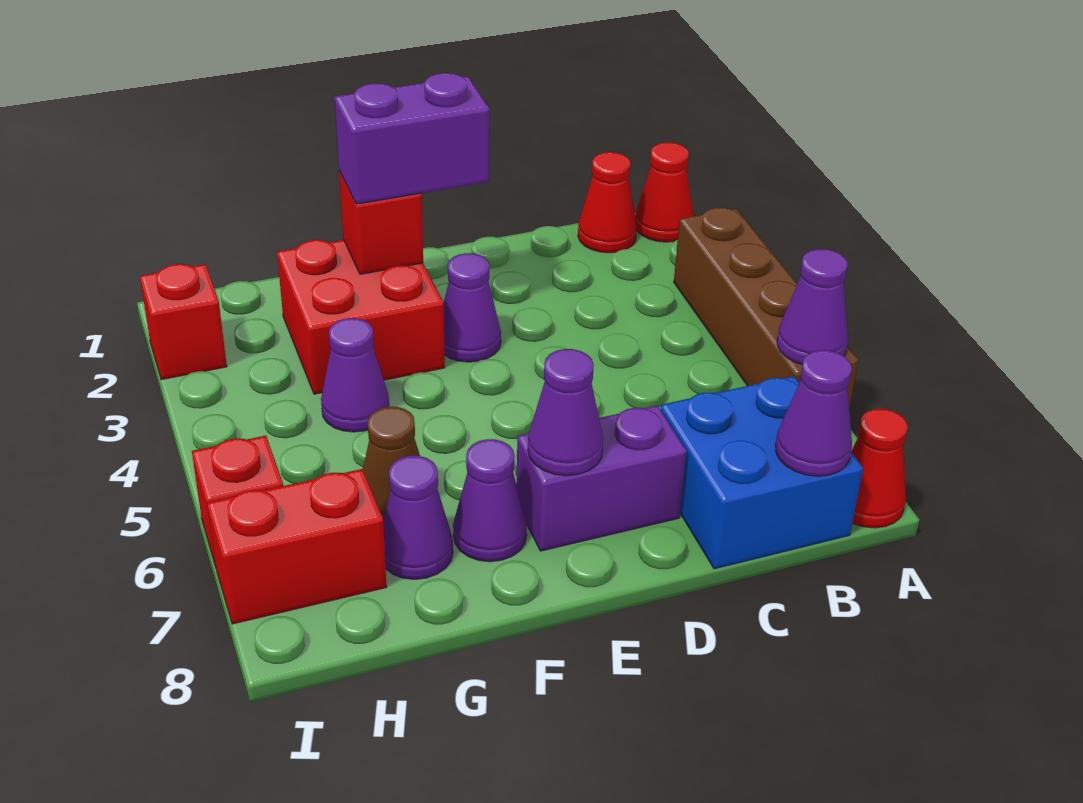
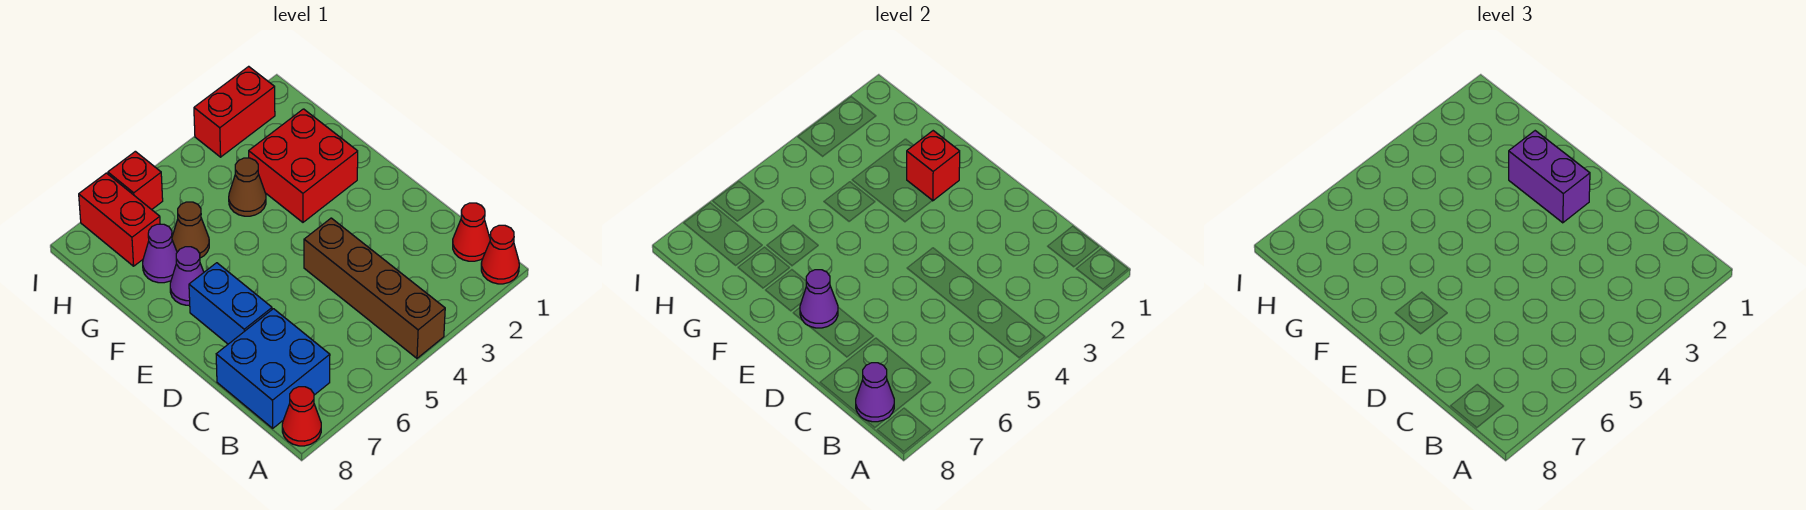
brown 1x4 brick [674,208,858,408] -> brown 1x4 brick turned to [304,218,445,358]
purple 1x1 cone [777,249,848,365] -> none
purple 1x2 brick [516,405,687,551] -> blue 1x2 brick [189,263,272,344]
purple 1x1 cone [444,253,501,362] -> none
purple 1x1 cone [321,318,389,432] -> brown 1x1 cone [229,158,266,216]
red 1x1 brick [140,264,227,380] -> red 1x2 brick [194,66,275,157]

